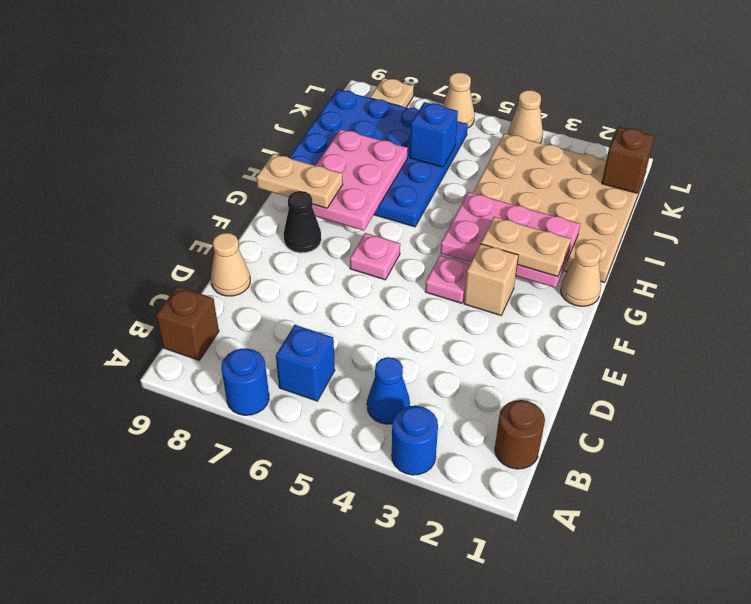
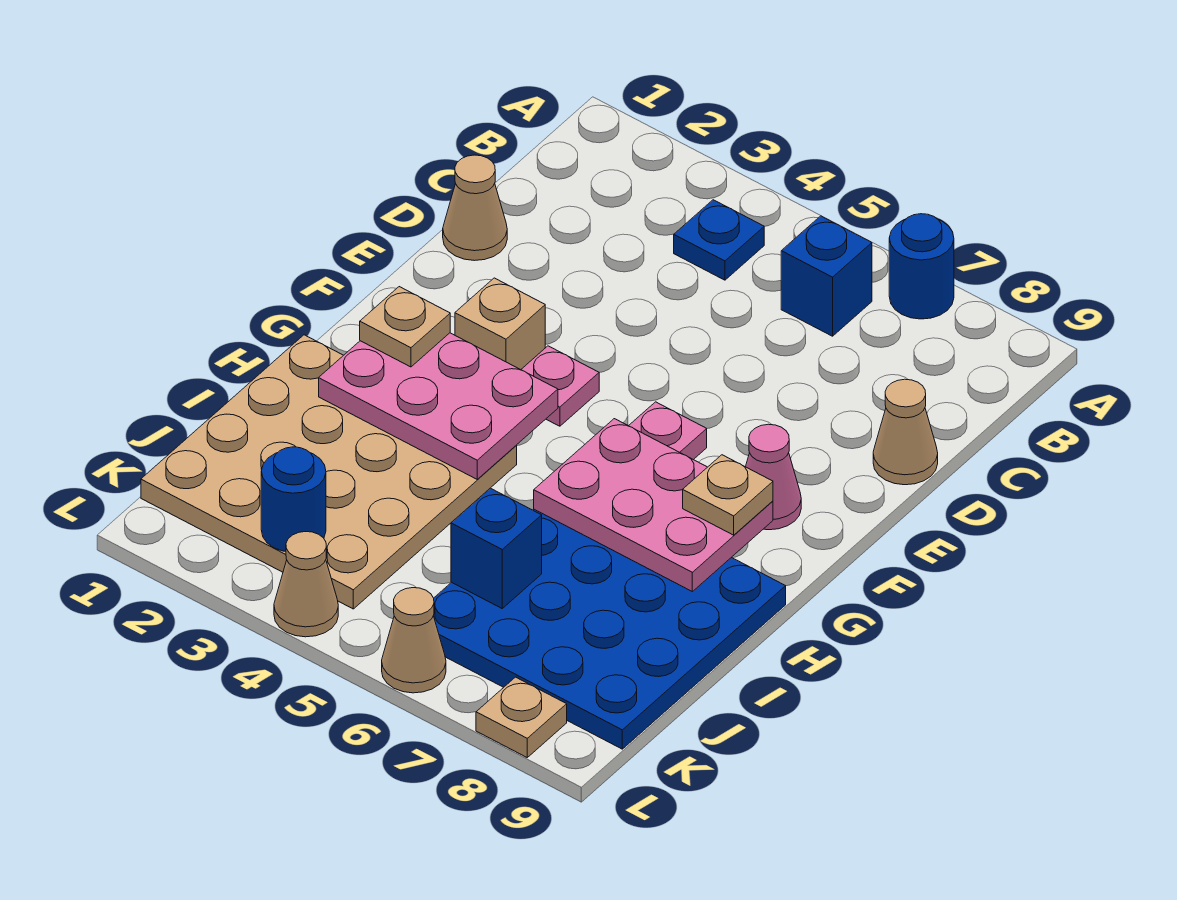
blue 1x1 round brick [392,406,438,475] -> blue 1x1 round brick moved to [261,447,326,551]
brown 1x1 round brick [495,400,545,469] -> none
blue 1x1 cone [367,357,410,424] -> blue 1x1 plate [674,200,764,280]
brown 1x1 brick [156,286,219,360] -> none
black 1x1 cone [284,191,321,253] -> pink 1x1 cone [746,424,801,530]
tan 1x1 cone [561,243,601,306] -> tan 1x1 cone moved to [443,155,507,261]
tan 1x2 plate [481,217,571,277] -> tan 1x1 plate [360,287,450,367]
pink 2x3 plate [312,129,408,231] -> pink 2x3 plate turned to [534,419,773,591]
tan 1x2 plate [257,154,343,208] -> tan 1x1 plate [683,455,773,535]
brown 1x1 brick [602,127,654,193] -> none

